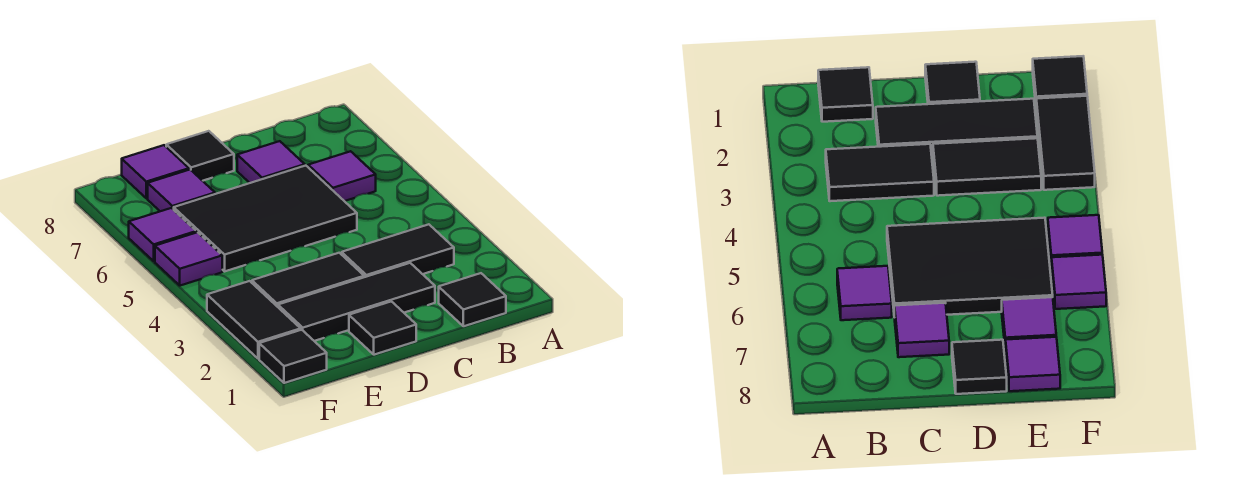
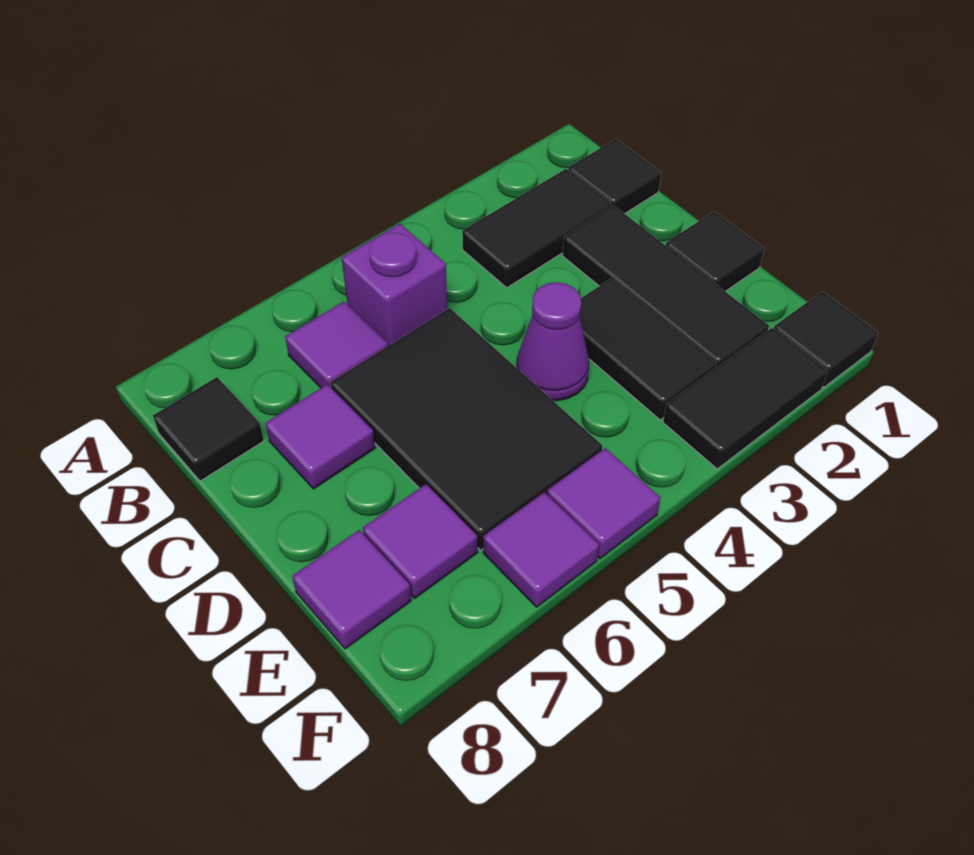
black 1x2 tile [342,224,454,277] -> black 1x2 tile turned to [462,169,611,288]
none -> purple 1x1 brick [342,224,447,346]
none -> purple 1x1 cone [516,282,589,401]
black 1x1 tile [166,131,234,181] -> black 1x1 tile moved to [153,377,264,481]

